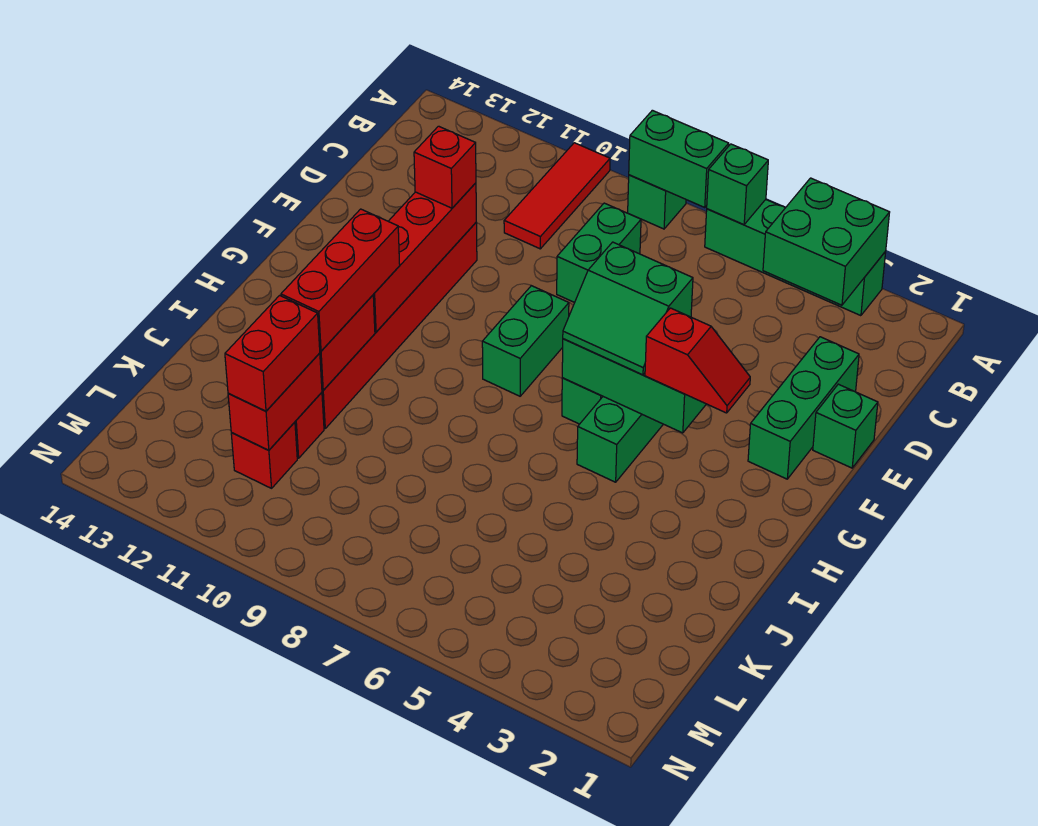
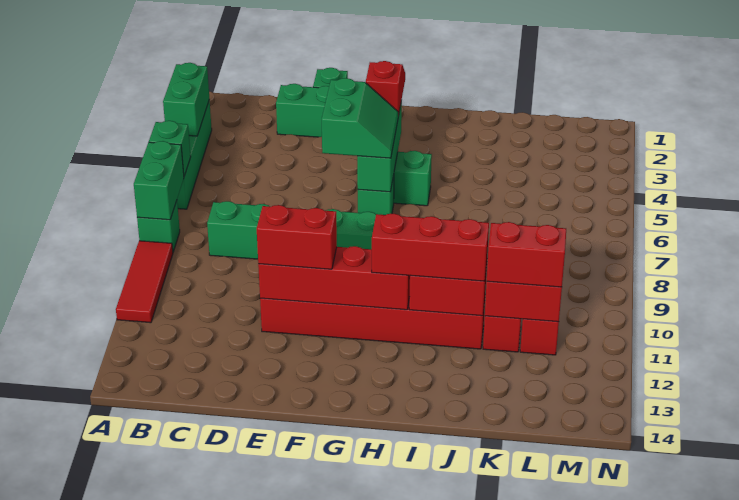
green 2x2 brick [763,178,890,305] -> green 1x2 brick [163,63,209,136]
red 1x3 tile [504,143,610,249] -> red 1x3 tile turned to [116,241,173,323]
red 1x1 brick [414,126,476,208] -> red 1x2 brick [257,205,337,269]

